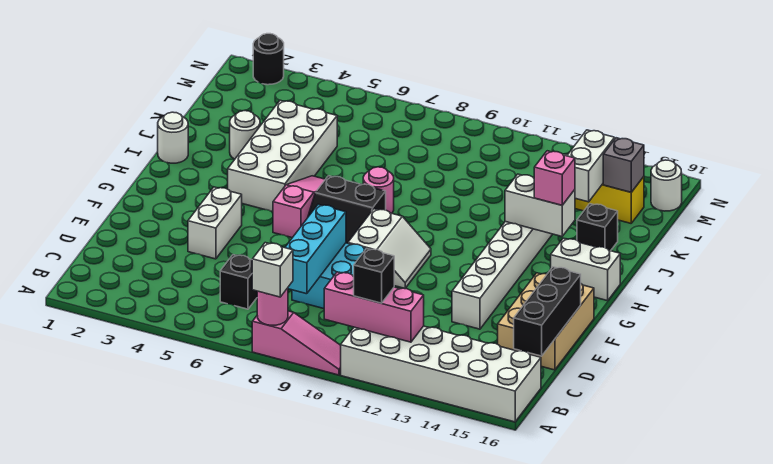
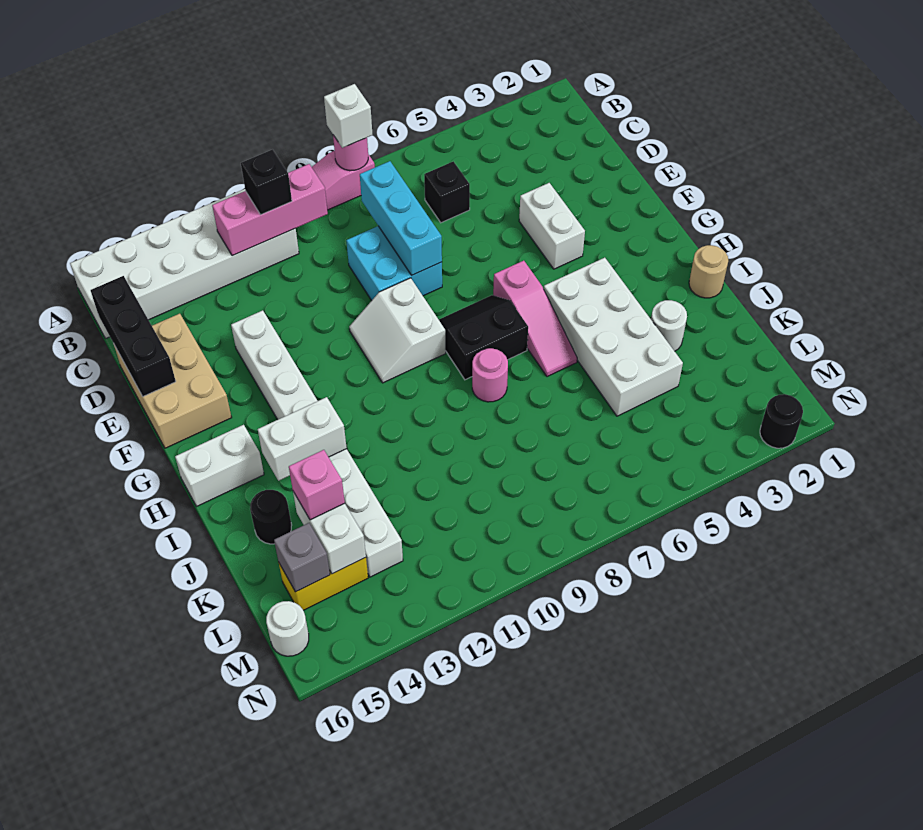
white 1x1 round brick [158,112,188,163] -> tan 1x1 round brick [689,245,728,298]
pink 1x1 brick [534,151,575,205] -> pink 1x1 brick moved to [289,450,345,520]
black 1x1 brick [577,204,618,251] -> black 1x1 round brick [250,490,292,544]

